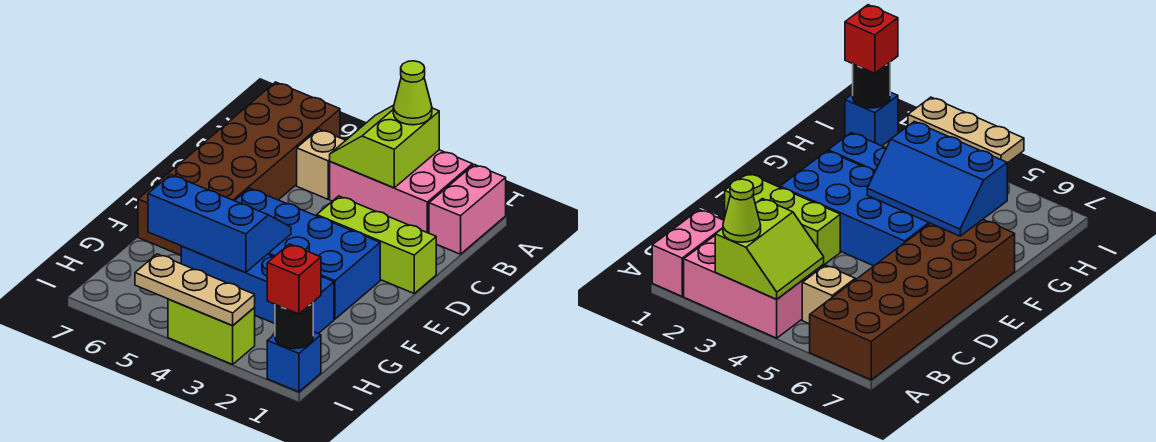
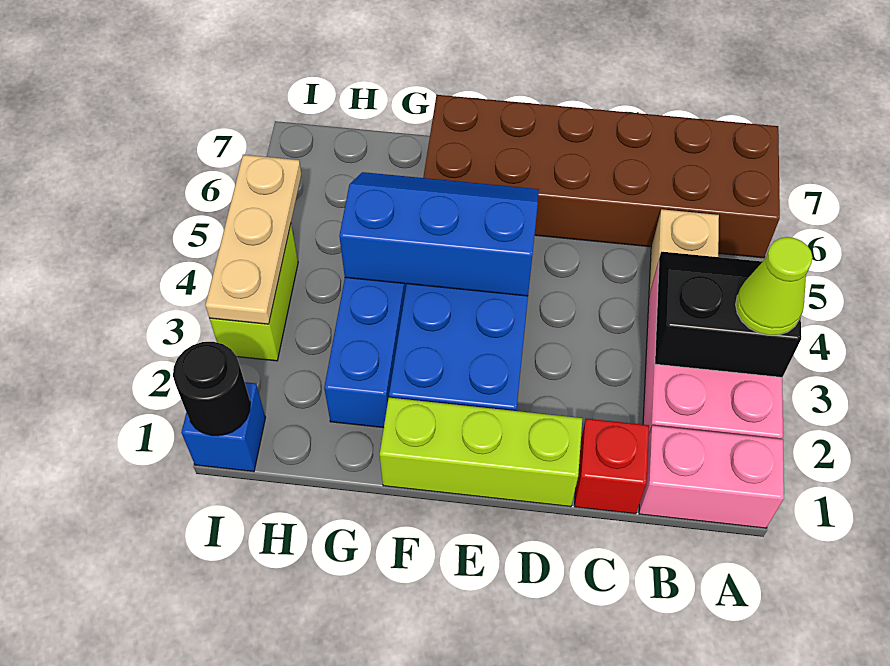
lime 2x2 slope [330,105,439,188] -> black 2x2 slope [655,252,801,377]
lime 1x3 brick [317,196,436,293] -> lime 1x3 brick turned to [380,398,582,507]
blue 2x3 slope [148,175,291,272] -> blue 2x3 slope turned to [339,172,539,296]
red 1x1 brick [267,244,321,314] -> red 1x1 brick moved to [574,419,649,514]

